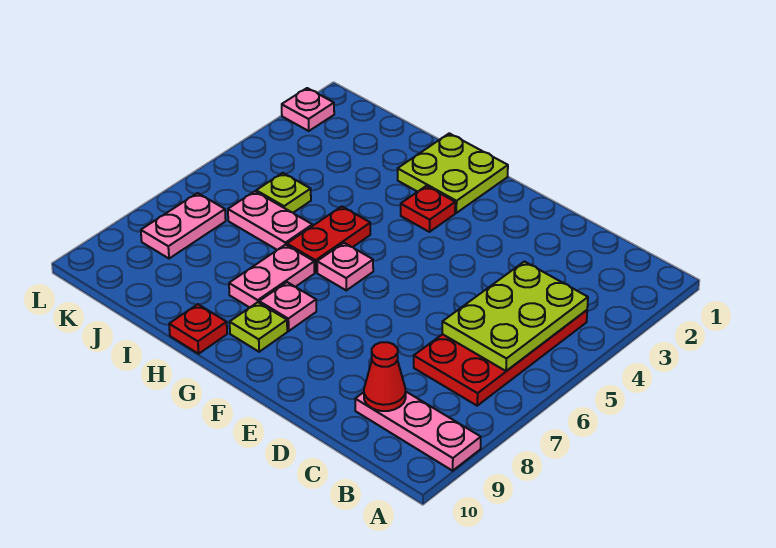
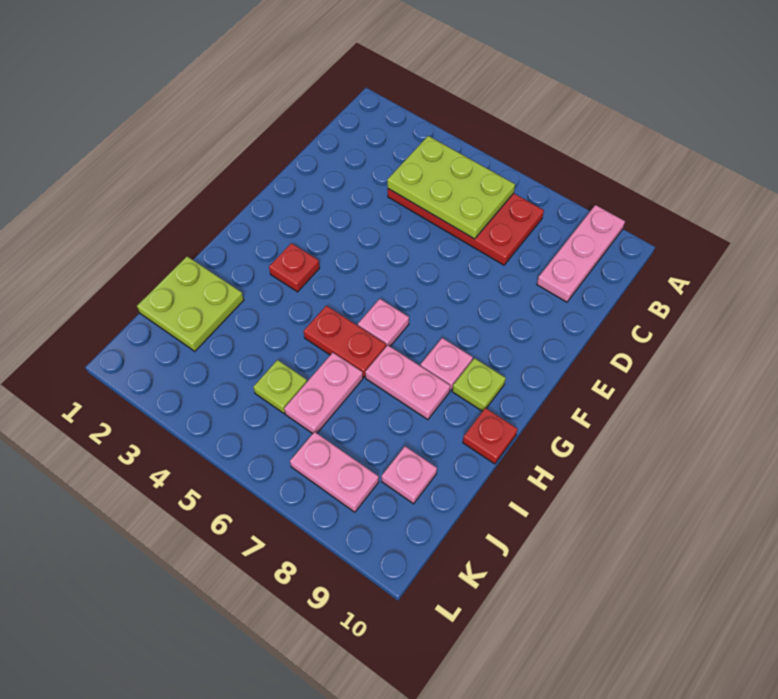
red 1x1 cone [364,342,406,411] -> none
lime 2x2 plate [398,133,508,213] -> lime 2x2 plate moved to [137,256,244,351]
pink 1x1 plate [282,88,334,131] -> pink 1x1 plate moved to [381,446,437,504]

